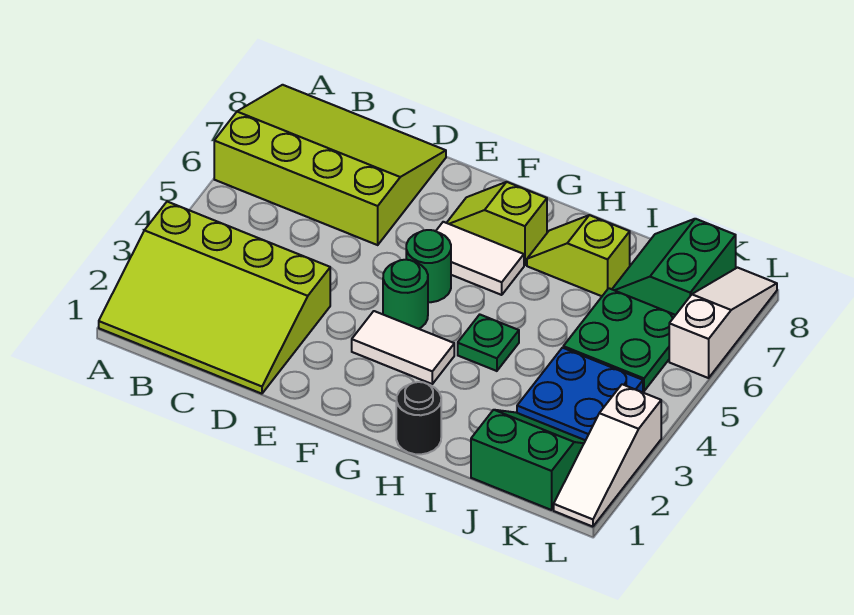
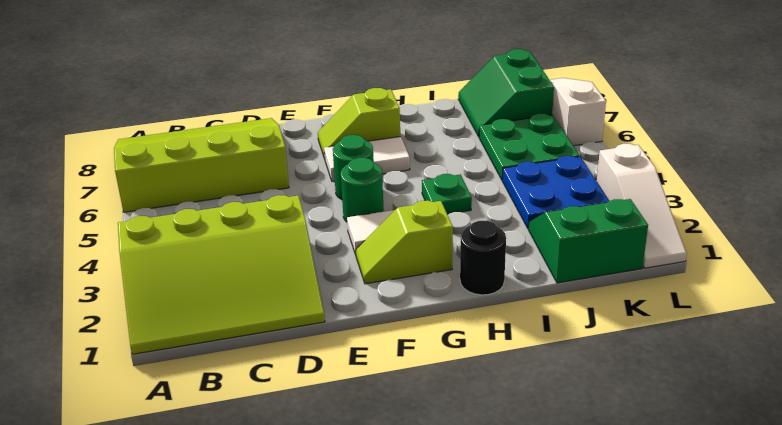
lime 1x2 slope [527,215,630,296] -> lime 1x2 slope moved to [356,201,453,284]

